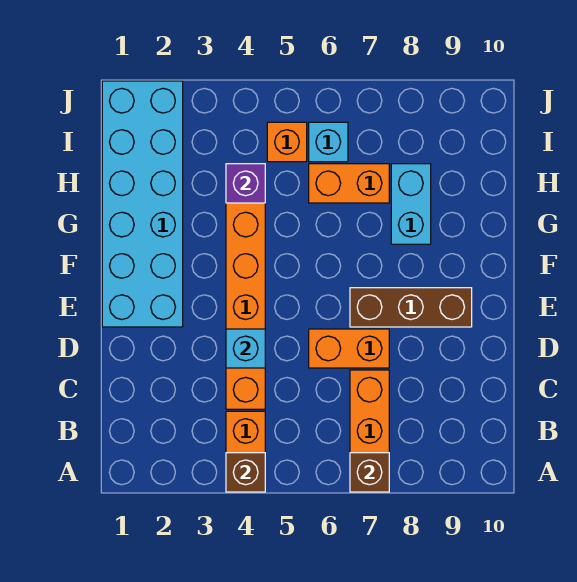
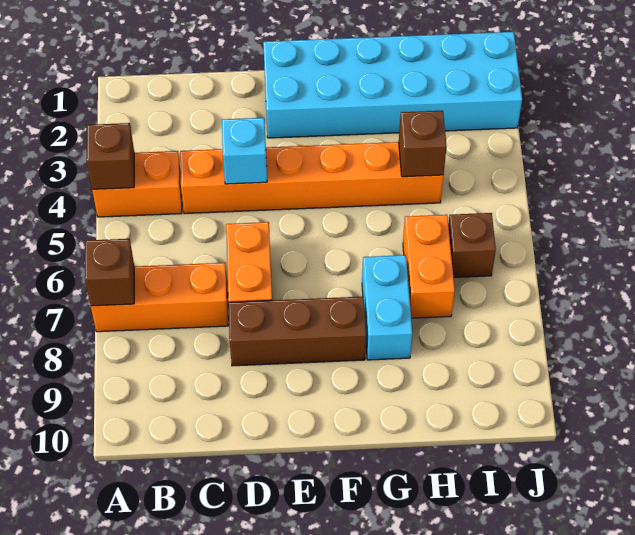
brown 1x3 brick [350,288,472,327] -> brown 1x3 brick turned to [228,297,366,366]
cyan 1x2 brick [391,164,431,244] -> cyan 1x2 brick turned to [362,255,412,360]
purple 1x1 brick [226,164,265,203] -> brown 1x1 brick [399,111,447,177]
orange 1x1 brick [267,122,307,162] -> none
cyan 1x1 brick [309,122,348,162] -> brown 1x1 brick [448,213,496,278]

